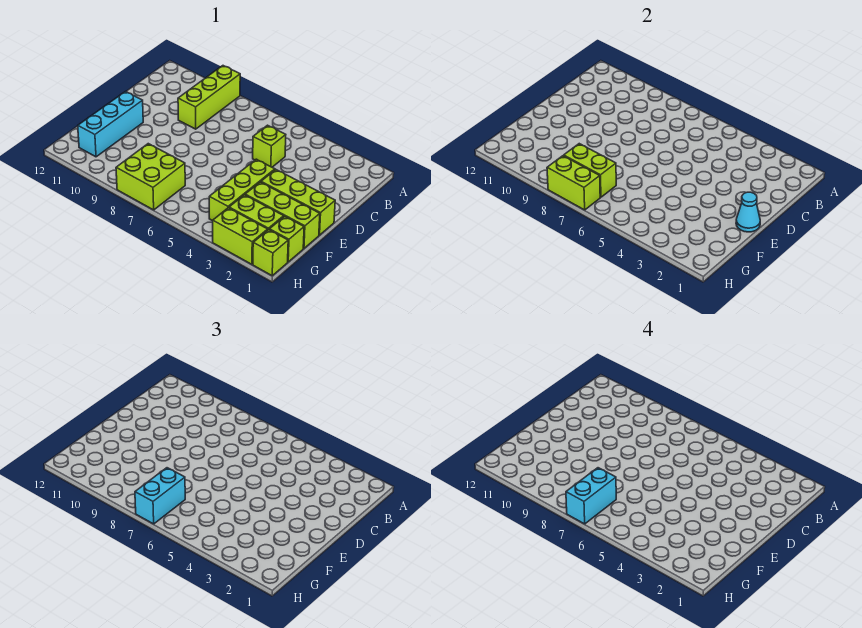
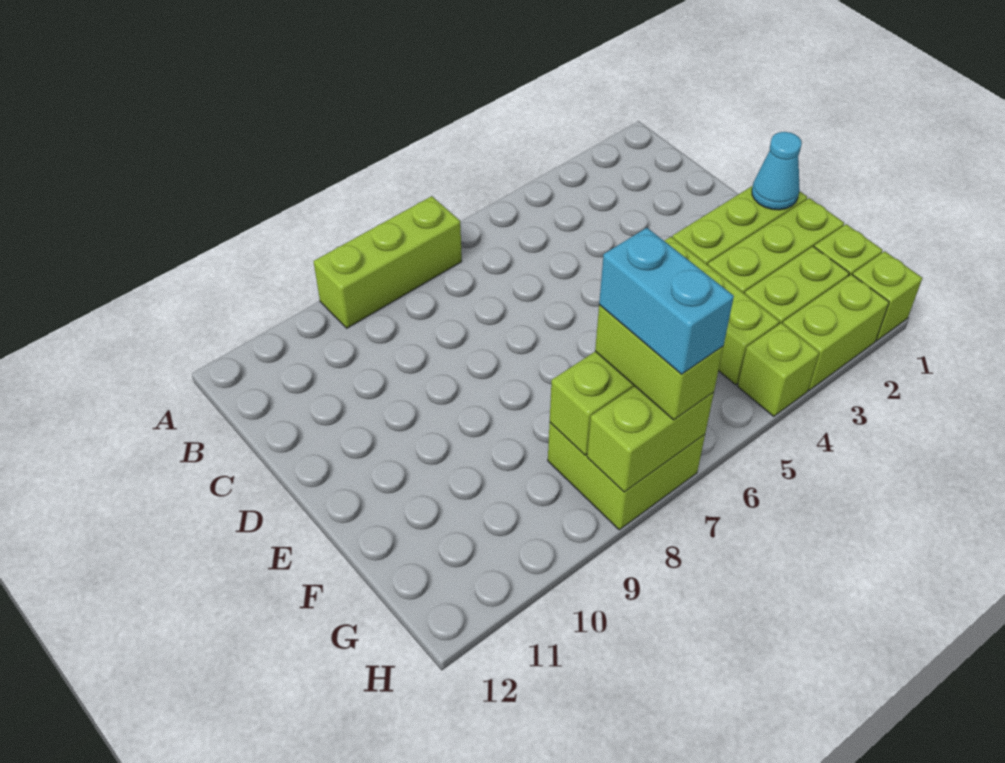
lime 1x3 brick [178,66,240,129] -> lime 1x3 brick turned to [313,196,462,328]
lime 1x1 brick [253,125,286,167] -> lime 1x1 brick moved to [738,323,819,417]
cyan 1x3 brick [78,91,143,157] -> none
cyan 1x2 brick [135,468,185,524] -> lime 1x2 brick [595,305,723,420]

